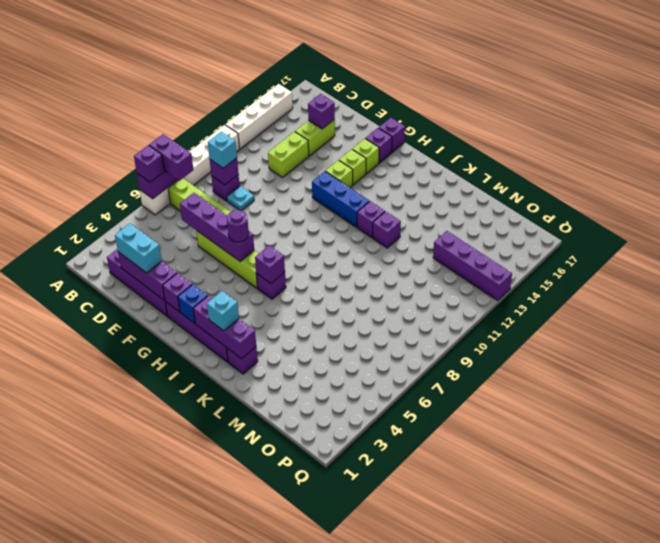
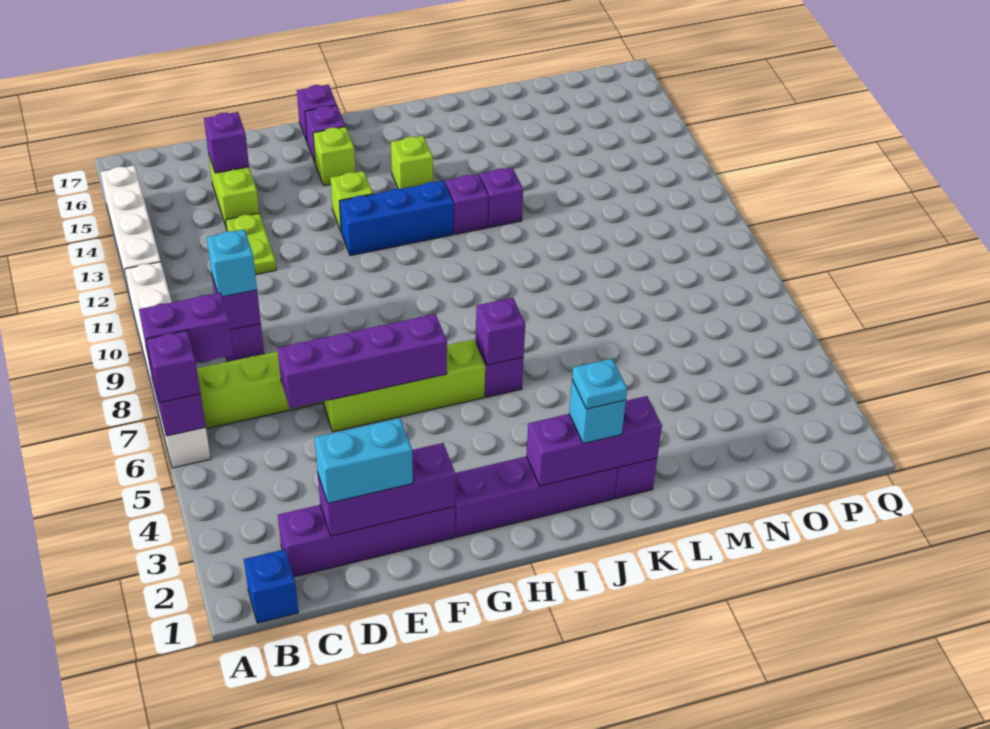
cyan 1x1 plate [227,186,254,211] -> cyan 1x1 plate moved to [572,359,627,409]
lime 1x2 brick [268,132,309,178] -> lime 1x2 plate [226,213,276,275]
purple 1x1 brick [163,273,192,312] -> none
purple 1x1 round brick [227,210,249,242] -> none
lime 1x1 brick [339,149,366,185] -> lime 1x1 brick moved to [391,136,433,189]
blue 1x1 brick [178,285,208,323] -> blue 1x1 brick moved to [244,549,299,623]
purple 1x4 brick [433,231,512,300] -> none

